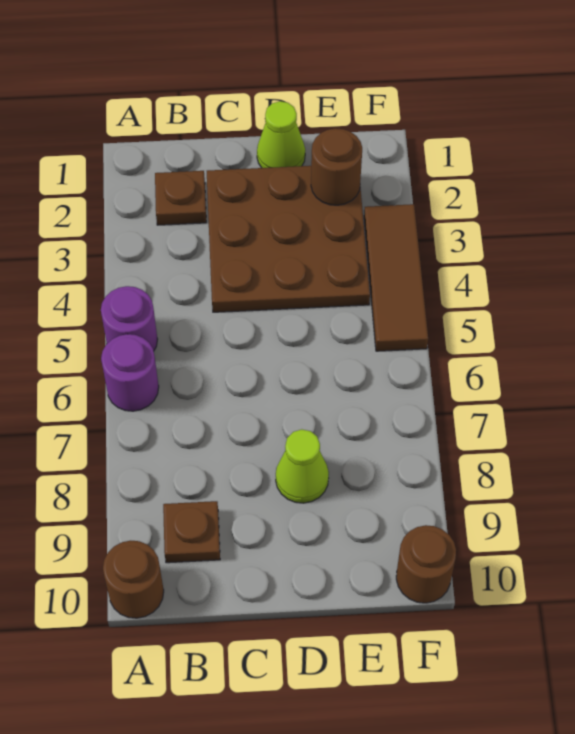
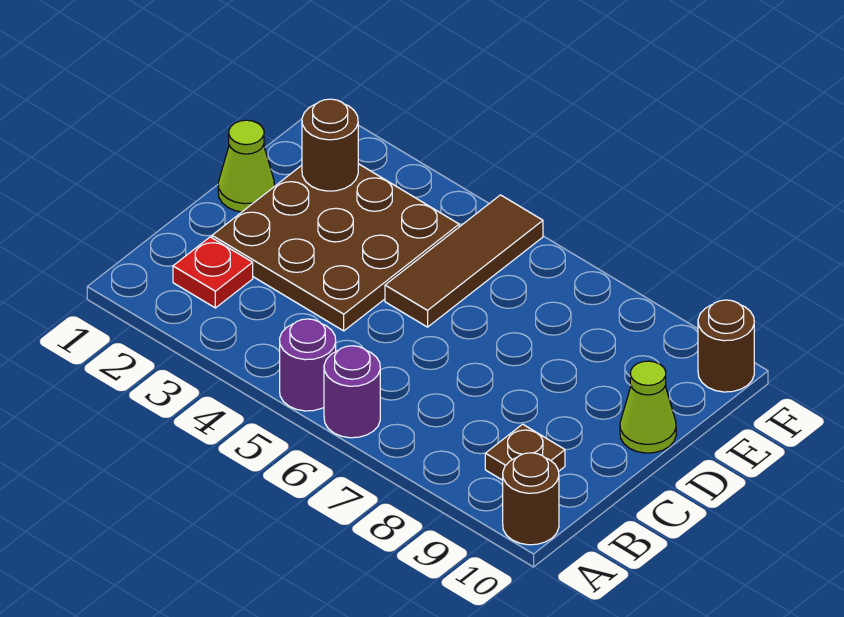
brown 1x1 plate [155,171,206,225] -> red 1x1 plate [173,237,253,308]
lime 1x1 cone [276,429,329,503] -> lime 1x1 cone moved to [620,361,676,453]
brown 1x3 tile [364,204,428,351] -> brown 1x3 tile turned to [385,195,543,327]

